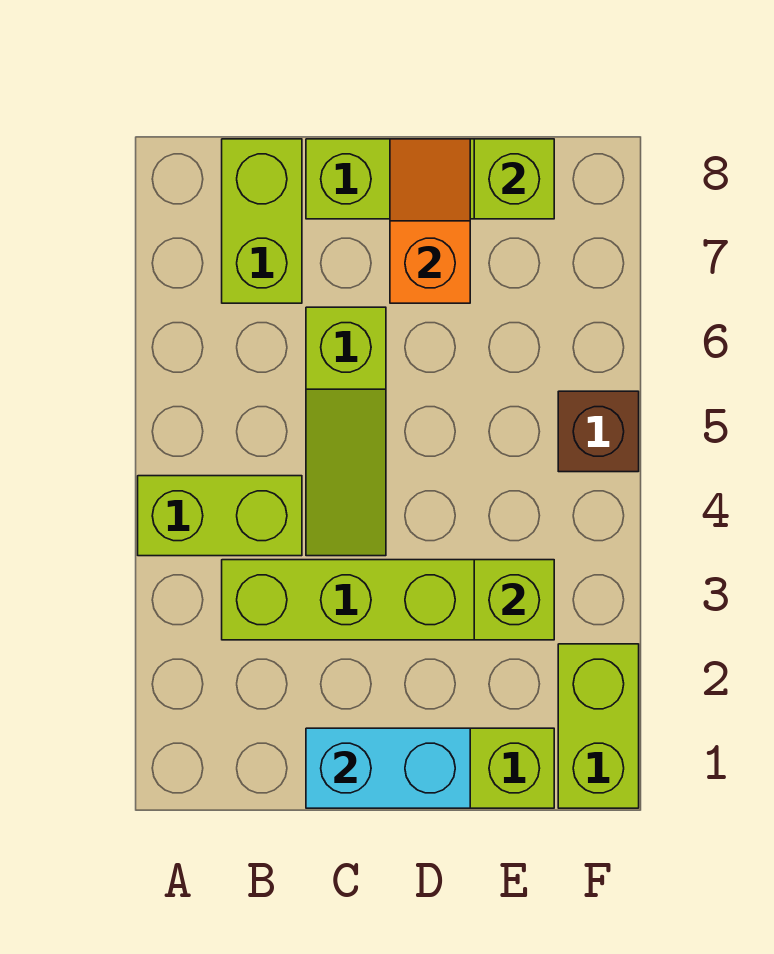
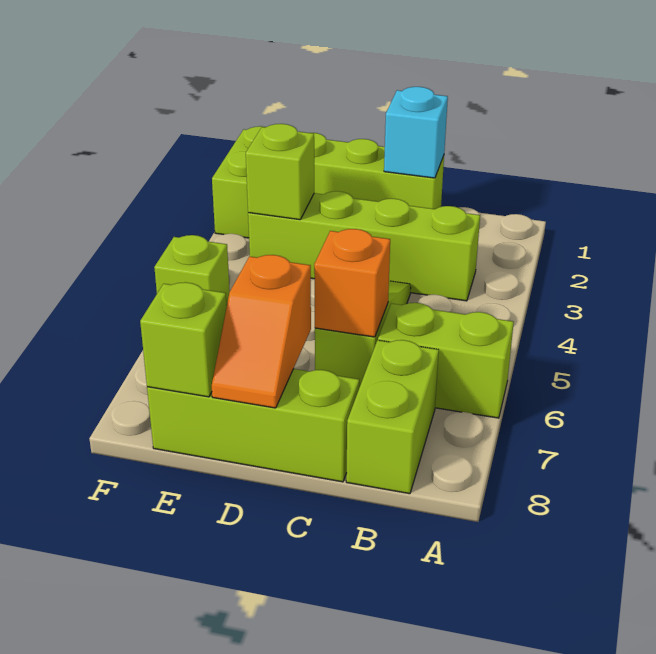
lime 1x2 brick [138,476,302,556] -> lime 1x2 brick moved to [378,303,514,418]
cyan 1x2 brick [306,728,470,808] -> cyan 1x1 brick [384,87,448,178]
none -> orange 1x1 brick [314,229,390,337]
brown 1x1 brick [558,391,639,472] -> lime 1x1 brick [154,235,230,306]

